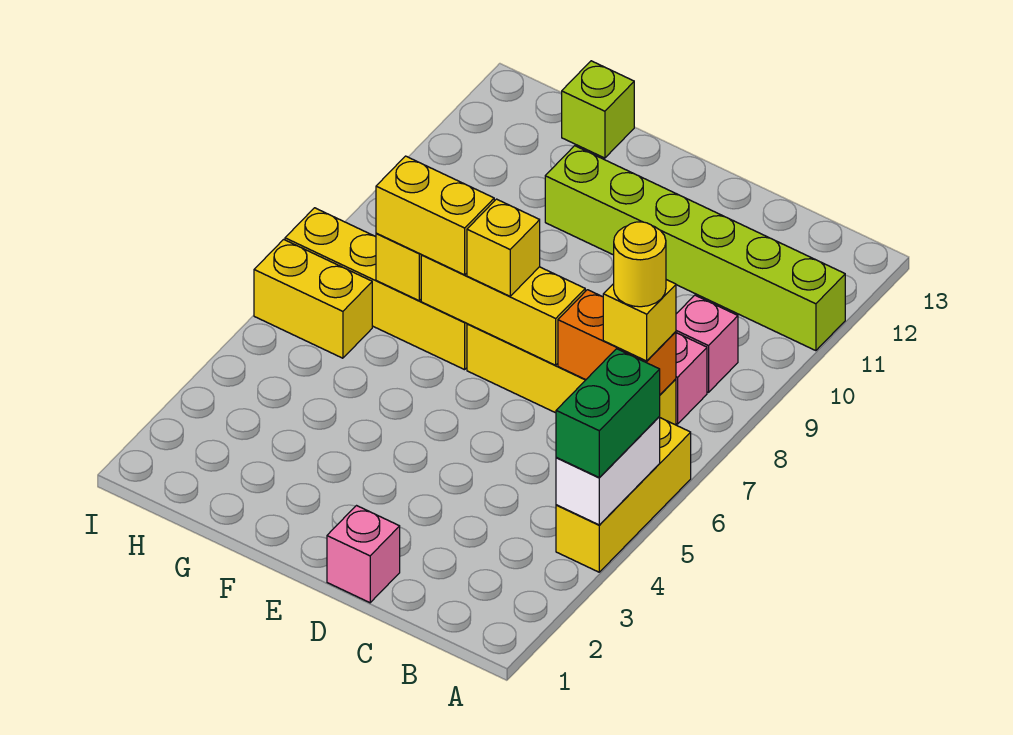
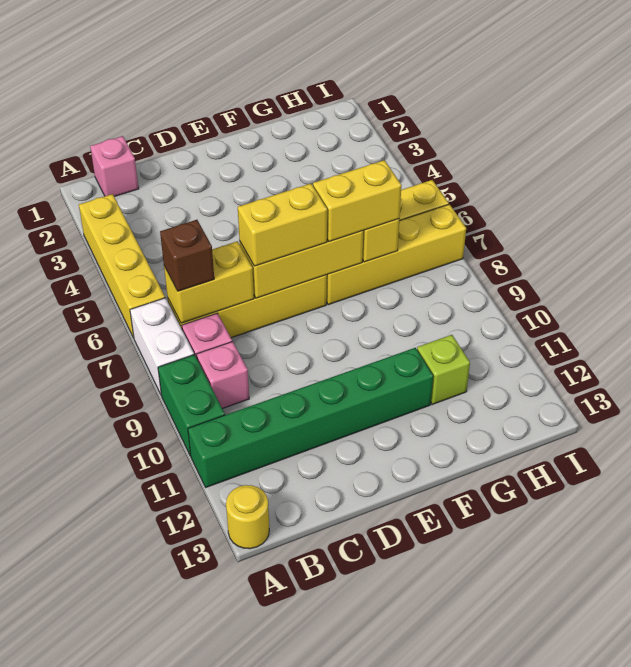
yellow 1x3 brick [556,418,691,572] -> yellow 1x4 brick [79,194,165,338]
white 1x2 brick [556,417,660,525] -> white 1x2 brick moved to [130,298,194,394]
green 1x2 brick [556,349,660,478] -> green 1x2 brick moved to [158,355,225,456]
lime 1x6 brick [545,146,845,351] -> green 1x6 brick [188,348,433,487]
orange 1x2 brick [558,290,676,394] -> yellow 1x2 brick [164,241,254,323]
yellow 1x1 brick [603,280,676,361] -> brown 1x1 brick [160,220,214,291]
yellow 1x1 round brick [614,222,666,307] -> yellow 1x1 round brick moved to [226,485,269,549]
pink 1x1 brick [327,506,400,603] -> pink 1x1 brick moved to [90,136,139,197]
yellow 1x1 brick [467,199,540,296] -> yellow 1x2 brick [238,184,327,266]
lime 1x1 brick [562,61,634,158] -> lime 1x1 brick moved to [417,335,470,404]

